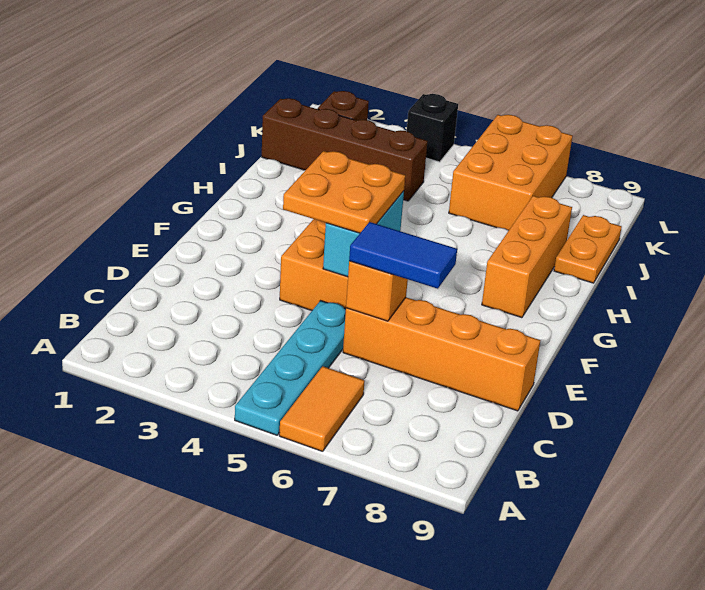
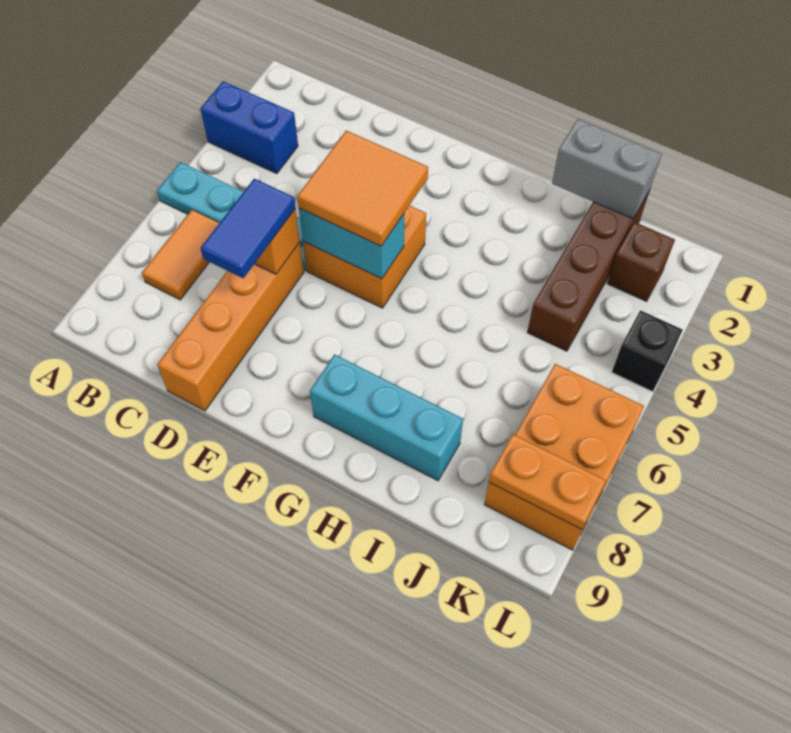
none -> blue 1x2 brick [201,81,298,174]
orange 1x2 tile [279,366,365,451] -> orange 1x2 tile turned to [142,210,219,300]
orange 2x2 plate [283,151,405,233] -> orange 2x2 tile [297,131,428,246]
orange 1x3 brick [482,196,572,318] -> cyan 1x3 brick [310,354,463,481]
none -> grey 1x2 brick [552,119,662,219]
orange 1x2 plate [554,215,622,283] -> orange 1x2 plate moved to [489,434,606,529]
orange 2x3 brick [449,115,572,230] -> orange 2x3 brick turned to [484,364,644,550]

